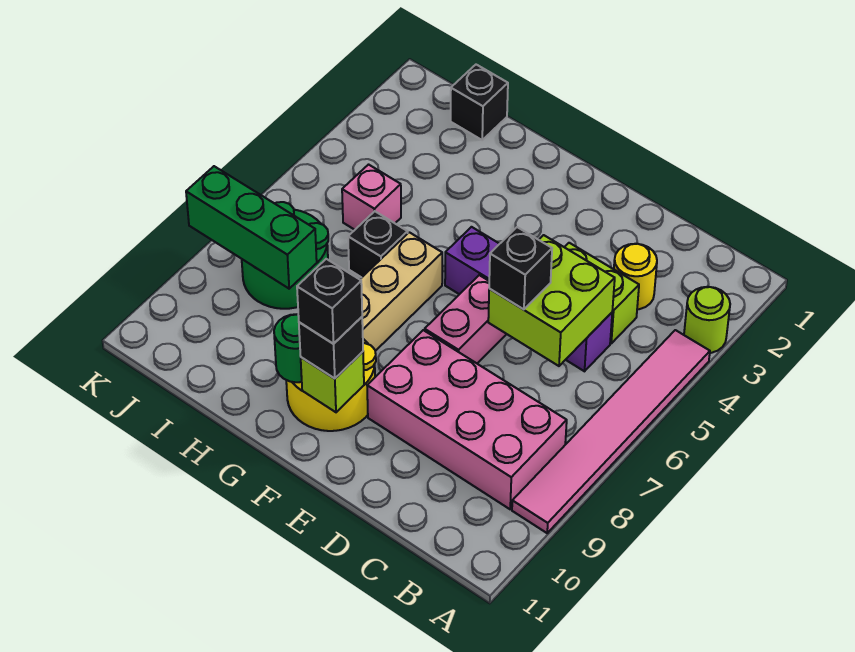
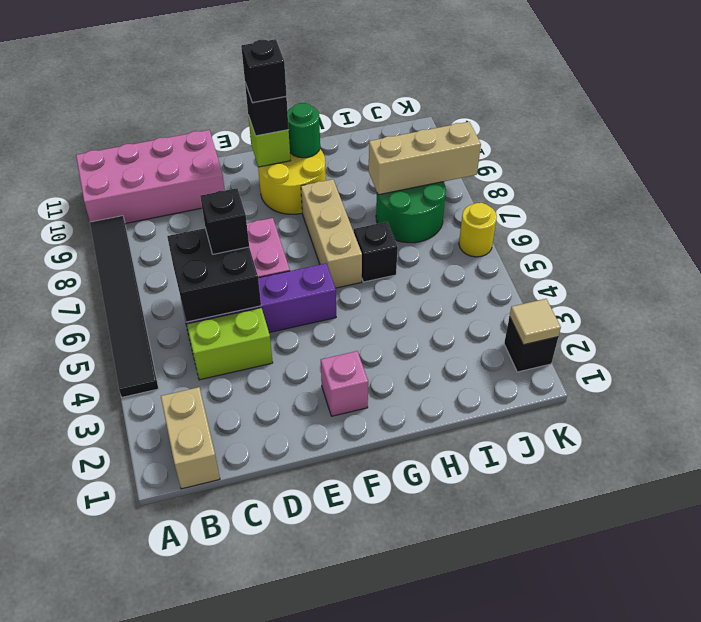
lime 1x1 round brick [684,287,730,353] -> none
pink 1x6 tile [512,330,710,533] -> black 1x6 tile [90,216,159,397]
none -> tan 1x2 brick [161,387,220,489]
pink 2x4 brick [367,330,567,509] -> pink 2x4 brick moved to [76,130,225,224]
yellow 1x1 round brick [614,244,657,309] -> yellow 1x1 round brick moved to [459,203,497,257]
lime 2x2 brick [488,235,615,366] -> black 2x2 brick [167,228,261,322]
black 1x1 brick [451,65,508,140] -> black 1x1 brick moved to [504,317,558,372]
pink 1x1 brick [342,165,401,230] -> pink 1x1 brick moved to [321,351,368,416]
green 1x3 brick [186,166,317,289] -> tan 1x3 brick [369,122,481,195]
none -> tan 1x1 tile [510,299,561,345]

